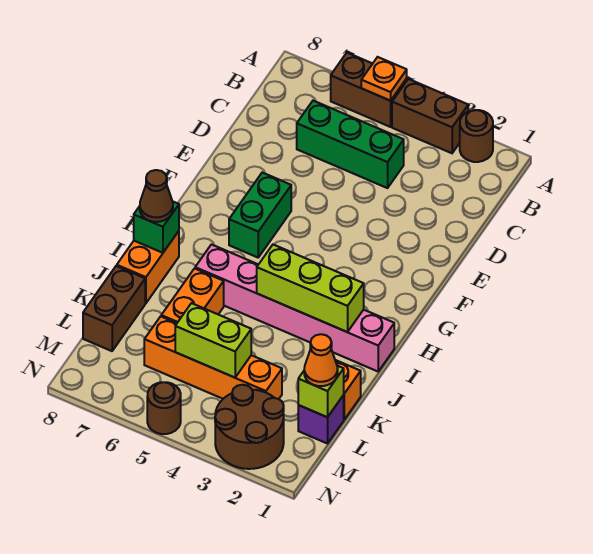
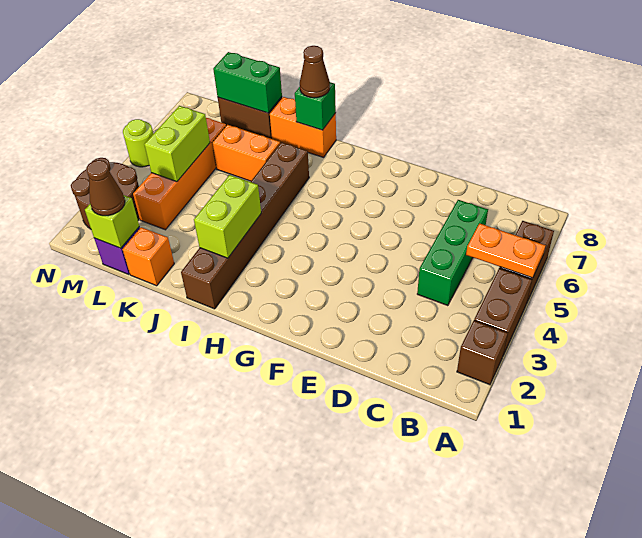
brown 1x1 round brick [460,110,493,162] -> brown 1x1 brick [457,321,508,385]
orange 1x1 plate [361,57,407,101] -> orange 1x2 plate [466,223,546,278]
green 1x2 brick [229,173,291,257] -> green 1x2 brick moved to [213,52,282,113]
pink 1x6 brick [195,245,394,371] -> brown 1x6 brick [181,142,309,309]
lime 1x3 brick [257,245,364,332] -> lime 1x2 brick [194,175,261,258]
orange 1x1 cone [304,334,338,386] -> brown 1x1 cone [86,160,125,216]
brown 1x1 round brick [147,382,181,434] -> lime 1x1 round brick [123,119,153,167]

